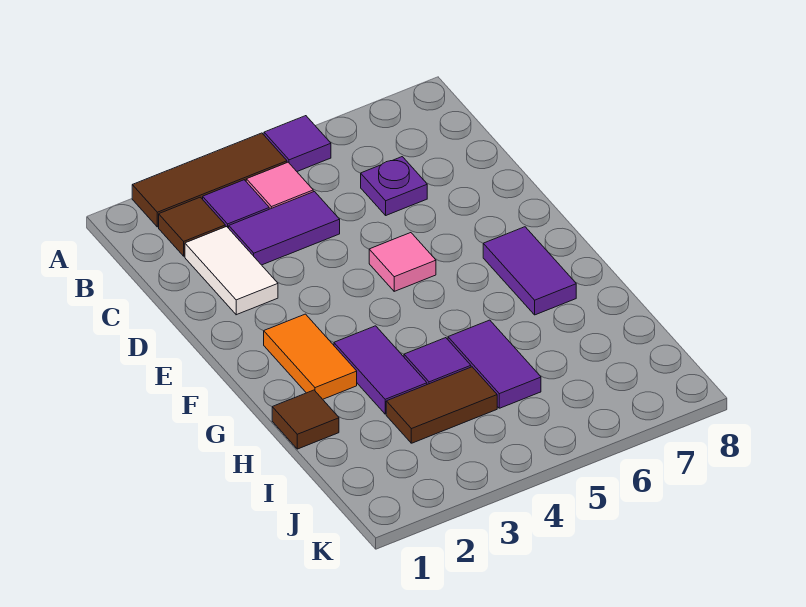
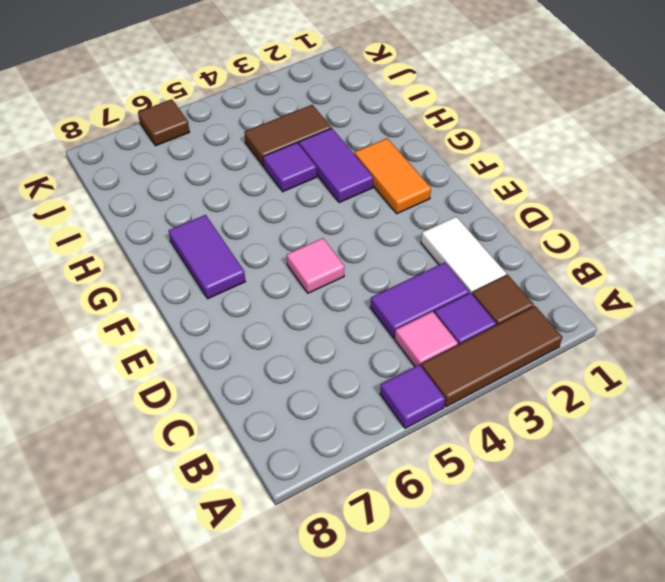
purple 1x1 plate [361,157,427,215] -> none
brown 1x1 tile [272,390,339,449] -> brown 1x1 tile moved to [138,99,190,146]
purple 1x2 tile [448,320,541,408] -> none

